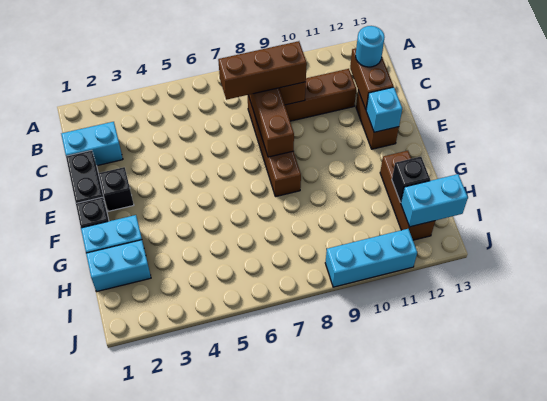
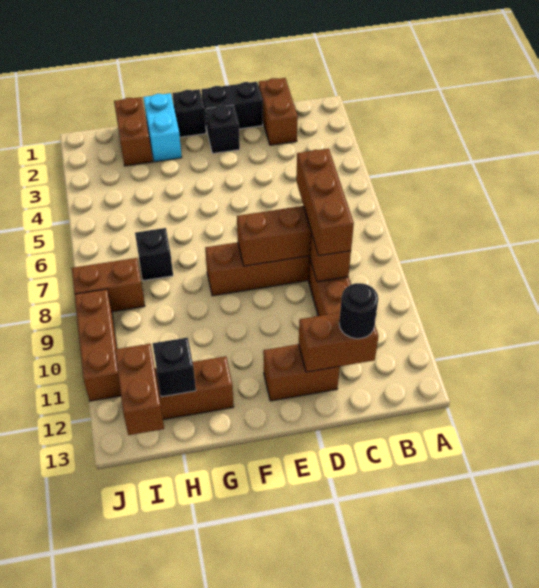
cyan 1x2 brick [61,122,123,166] -> brown 1x2 brick [259,78,298,145]
cyan 1x1 round brick [356,26,385,67] -> black 1x1 round brick [339,283,378,339]
cyan 1x1 brick [366,87,402,132] -> none
cyan 1x2 brick [86,240,151,292] -> brown 1x2 brick [114,97,152,166]
none -> black 1x1 brick [135,228,173,281]
none -> brown 1x2 brick [72,258,145,312]
cyan 1x2 brick [401,174,468,227] -> brown 1x2 brick [115,344,164,435]
cyan 1x3 brick [325,229,417,287] -> brown 1x3 brick [75,289,121,401]

